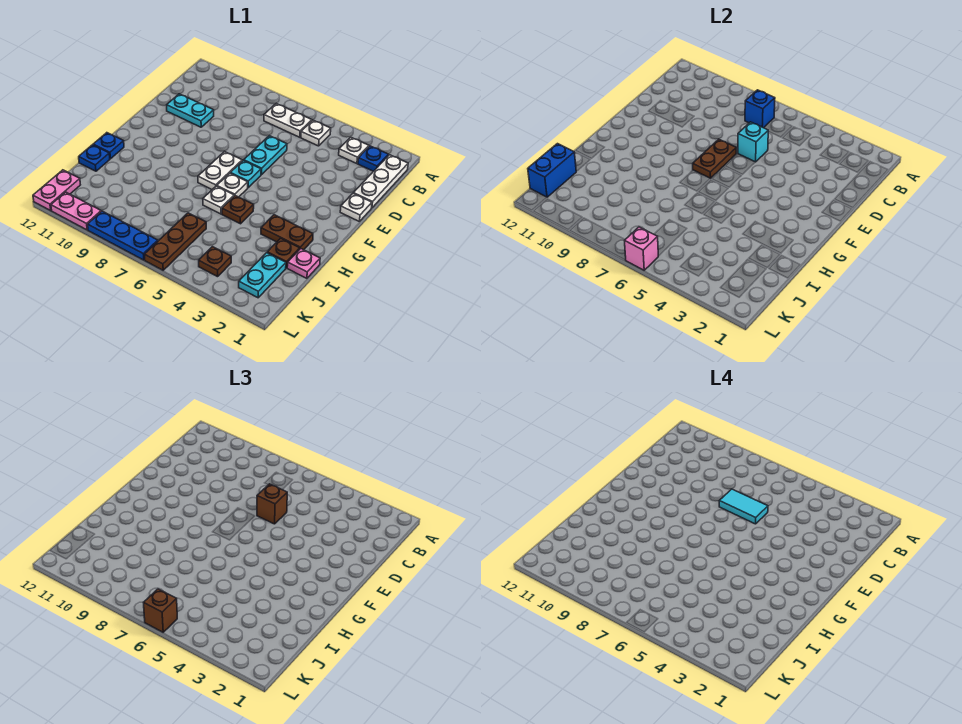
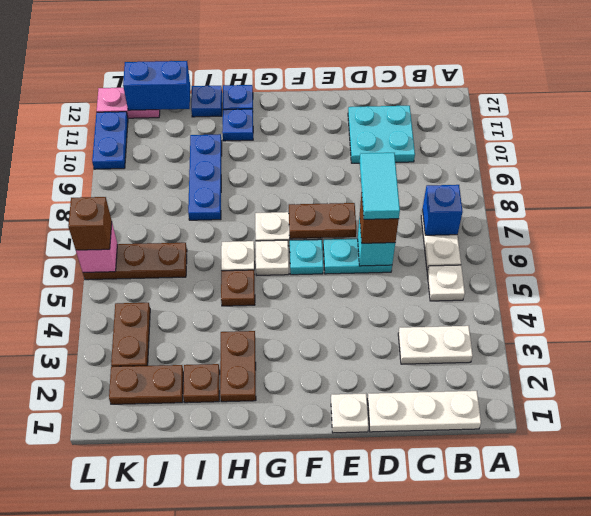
blue 1x1 plate [358,146,388,171] -> blue 1x1 plate moved to [222,109,253,141]
white 1x1 plate [339,137,369,164] -> white 1x2 plate [398,326,473,364]
cyan 1x2 plate [167,94,214,127] -> cyan 2x2 plate [348,106,415,163]
pink 1x1 plate [287,249,320,278] -> none
cyan 1x2 plate [239,253,286,298] -> brown 1x2 plate [109,365,183,404]
brown 1x1 plate [199,247,231,277] -> brown 1x2 plate [111,303,150,367]
blue 1x3 plate [88,211,158,260] -> blue 1x3 plate moved to [188,134,222,220]
pink 1x2 plate [51,192,101,230] -> blue 1x2 plate [92,112,128,169]

